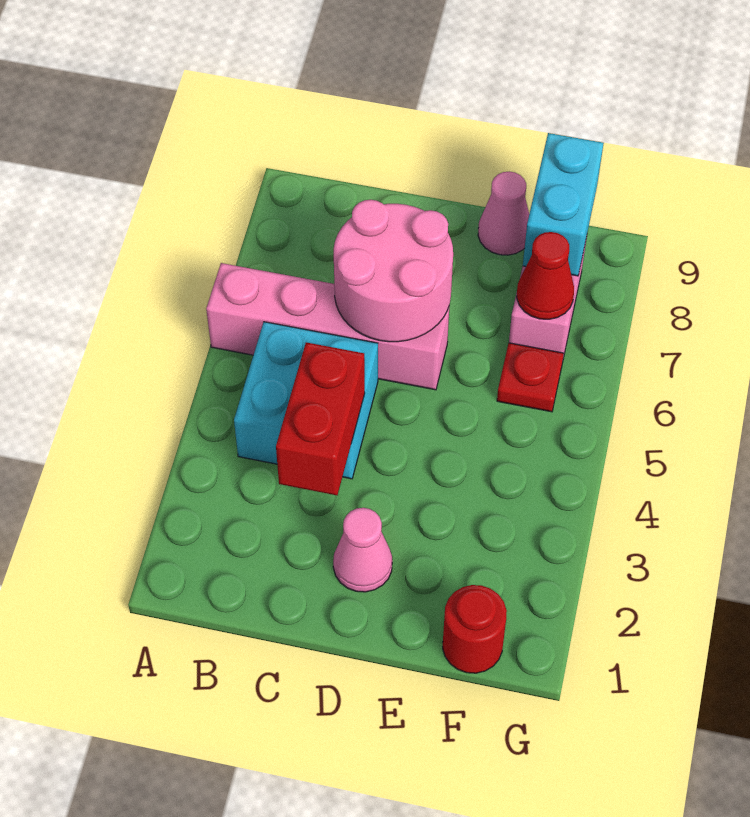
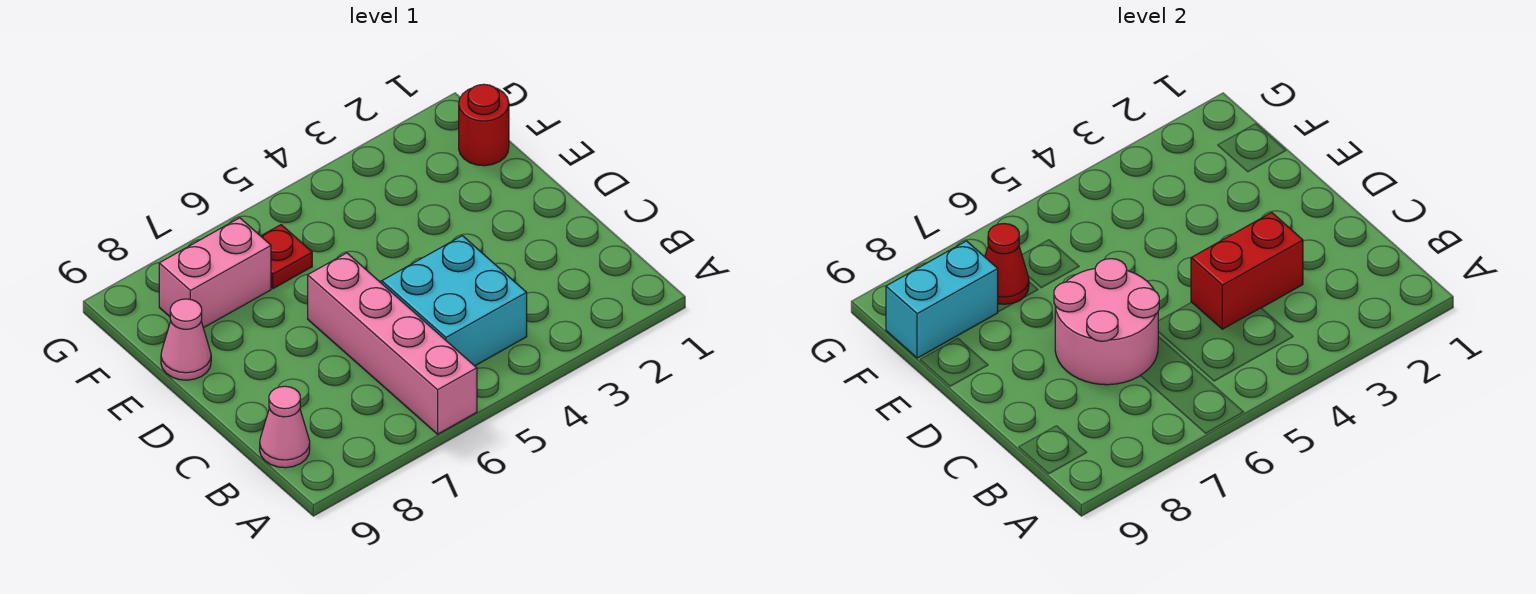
pink 1x1 cone [333,508,392,592] -> pink 1x1 cone moved to [260,386,310,468]

